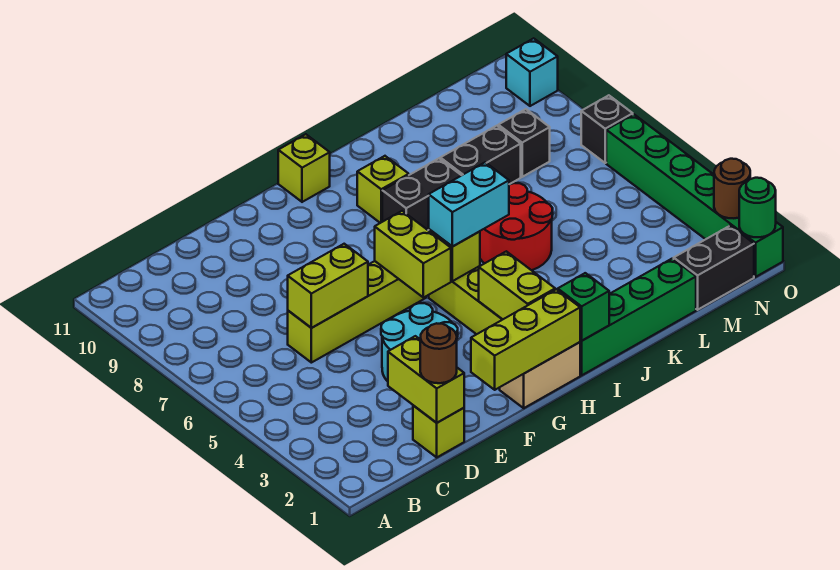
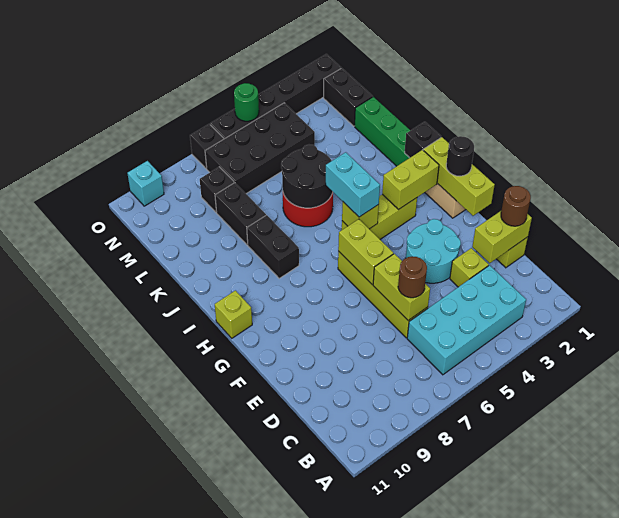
none -> cyan 2x4 brick [407,265,526,375]
none -> black 1x1 round brick [446,136,474,176]
lime 1x2 brick [375,211,451,298] -> lime 1x2 brick turned to [338,219,393,285]
green 1x1 brick [558,273,609,341] -> black 1x1 brick [405,122,441,158]
lime 1x1 brick [357,156,409,223] -> lime 1x1 brick moved to [450,248,489,287]
none -> black 2x2 round brick [281,145,333,208]
none -> black 2x4 brick [205,103,315,194]
green 1x6 brick [606,114,783,277] -> black 1x6 brick [210,54,341,139]
green 1x1 round brick [739,178,776,237] -> green 1x1 round brick moved to [234,83,259,121]
brown 1x1 round brick [714,159,750,218] -> brown 1x1 round brick moved to [398,256,427,298]

